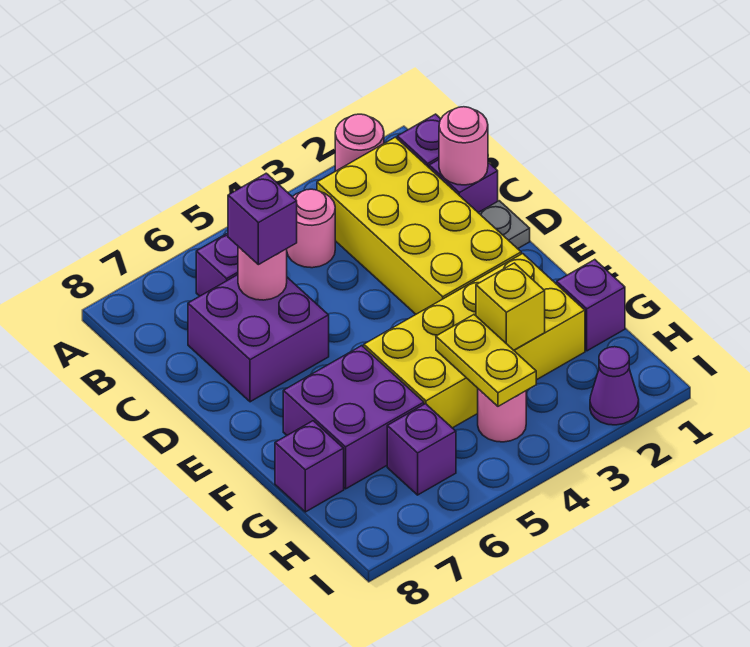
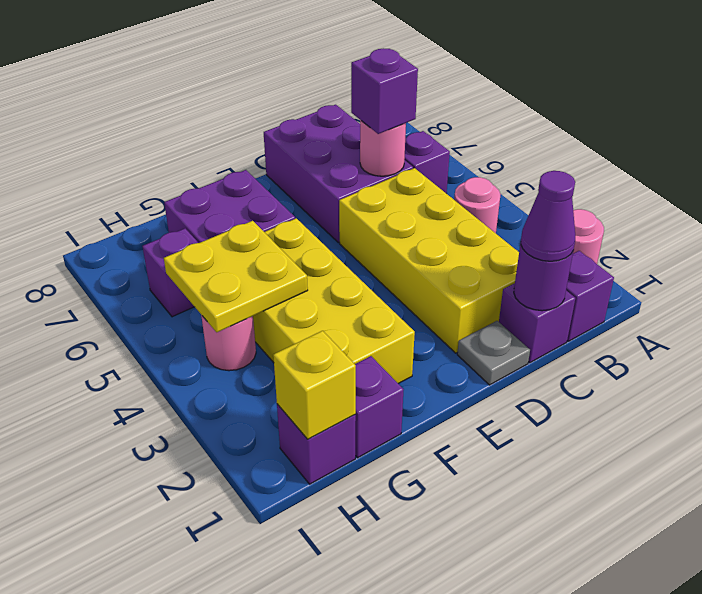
yellow 2x4 brick [317,137,521,314] -> yellow 2x4 brick turned to [339,168,519,353]
pink 1x1 round brick [439,107,488,185] -> purple 1x1 round brick [514,244,573,311]
purple 2x2 brick [188,275,329,402] -> purple 2x3 brick [264,105,413,243]
yellow 1x1 brick [476,263,545,350] -> yellow 1x1 brick moved to [273,331,356,439]
yellow 1x2 plate [436,315,536,406] -> yellow 2x2 plate [164,221,308,332]
purple 1x1 brick [275,421,344,512] -> purple 1x1 brick moved to [277,404,356,484]
purple 1x1 cone [590,347,639,425] -> purple 1x1 cone moved to [521,171,575,261]

